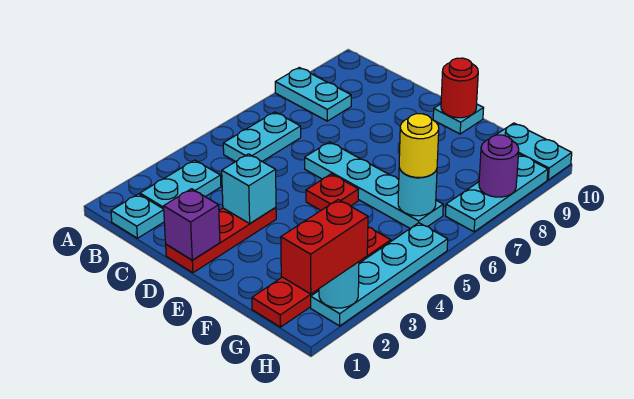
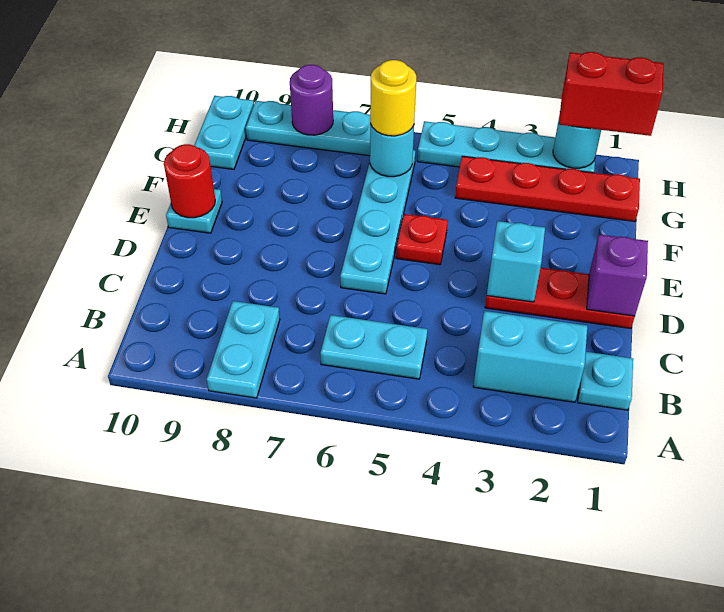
cyan 1x2 plate [140,160,221,209] -> cyan 1x2 brick [473,311,587,402]

